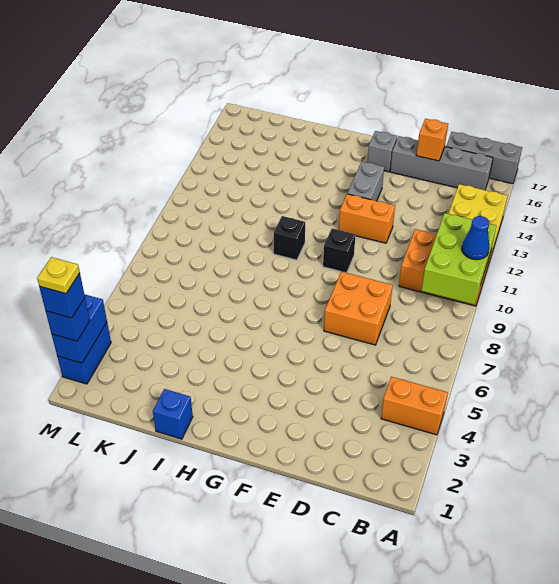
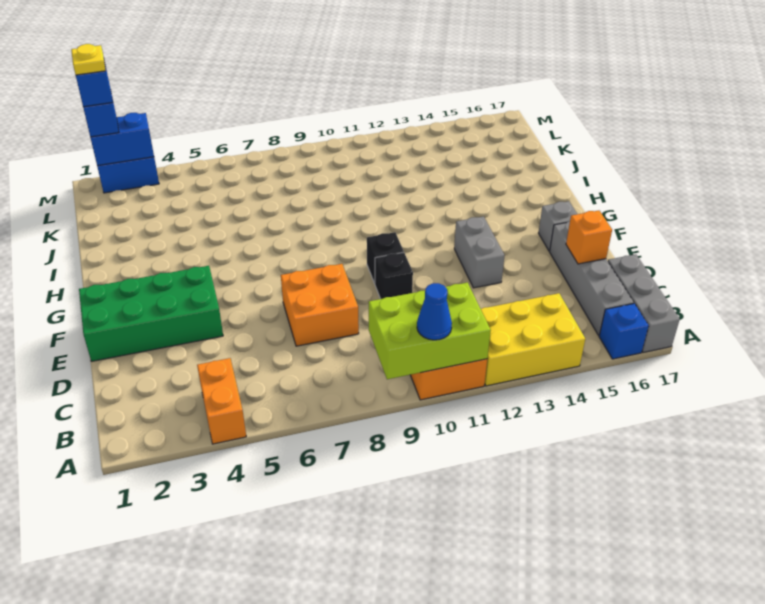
none -> green 2x4 brick [79,266,223,361]
orange 1x2 brick [339,194,395,243] -> none
grey 1x2 brick [347,162,384,201] -> grey 1x2 brick turned to [454,216,505,288]
black 1x1 brick [274,216,305,260] -> black 1x1 brick moved to [375,252,413,299]
blue 1x1 brick [153,389,193,439] -> blue 1x1 brick moved to [599,303,649,359]

